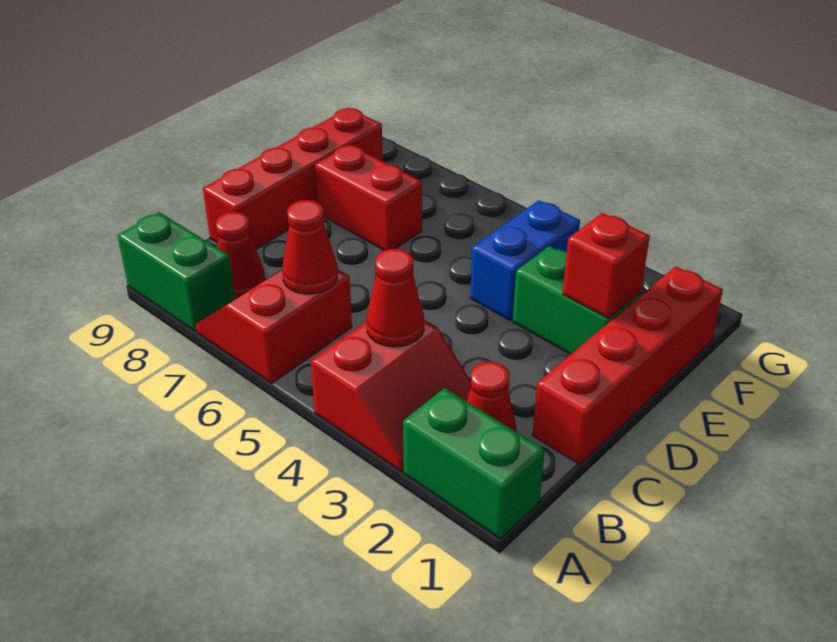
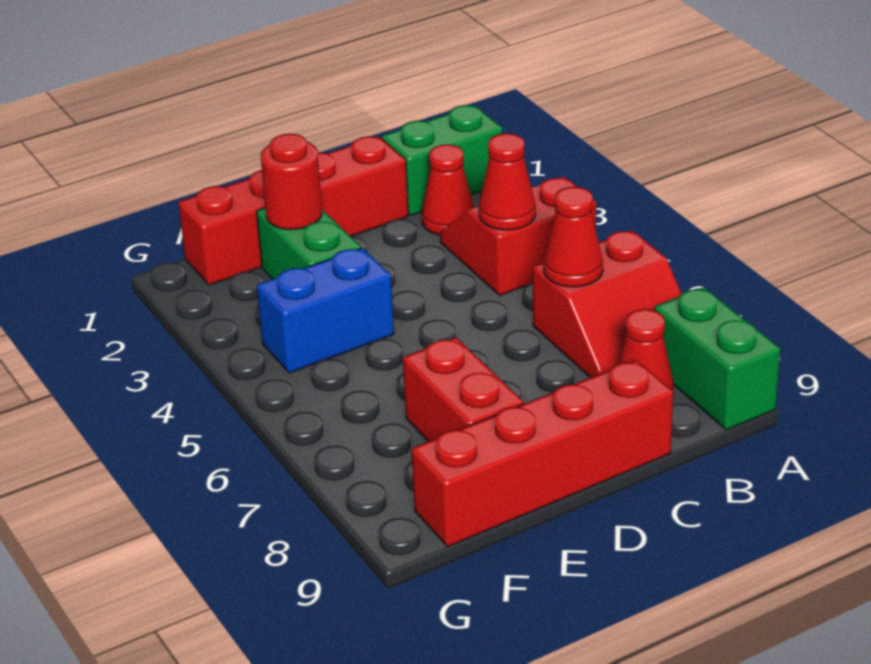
green 1x2 brick [403,388,545,539] -> green 1x2 brick turned to [382,105,502,215]
red 1x1 brick [563,213,650,319] -> red 1x1 round brick [261,134,322,230]

